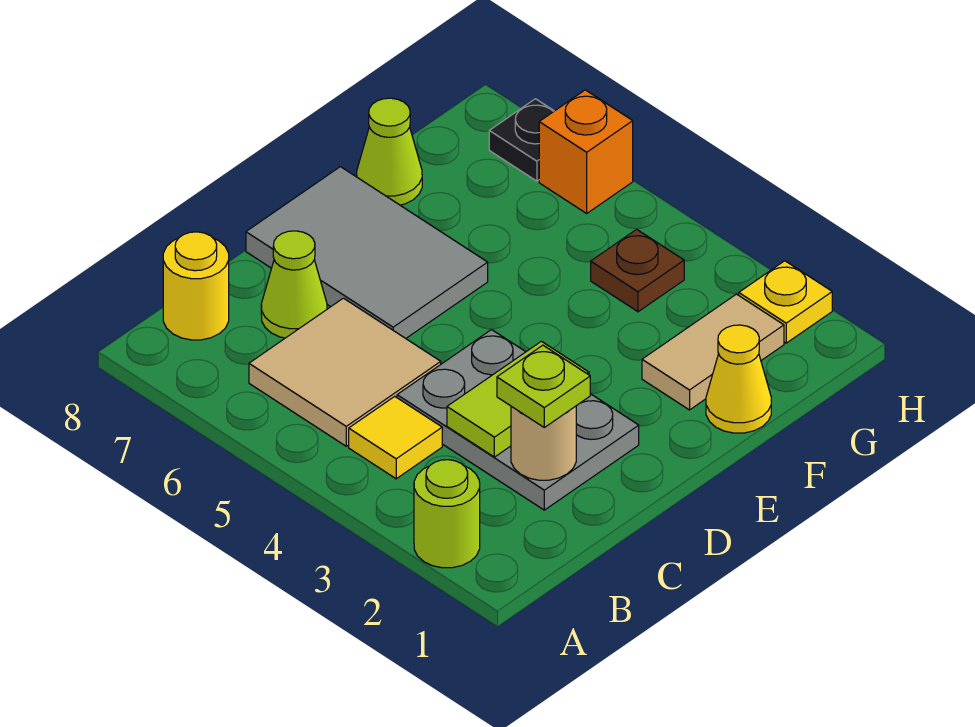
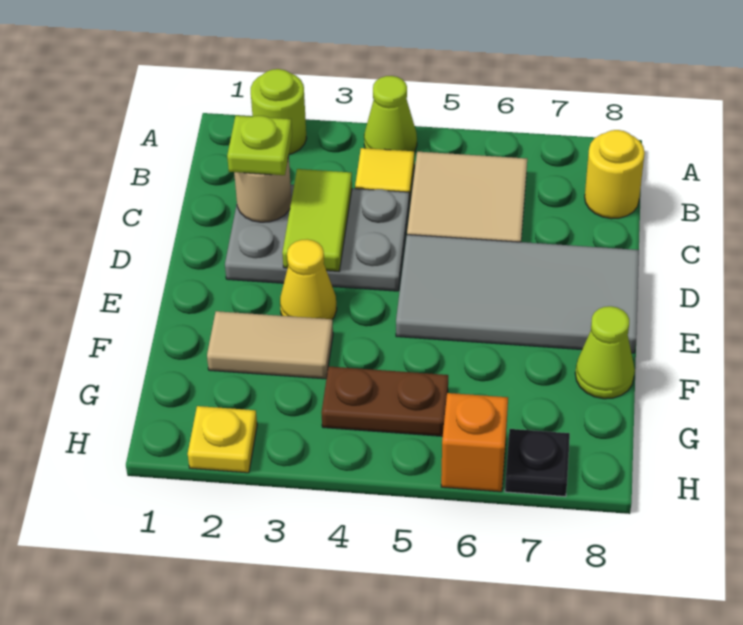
lime 1x1 cone [261,231,327,338] -> lime 1x1 cone moved to [364,76,417,152]
grey 2x3 tile [246,167,488,338] -> grey 2x4 tile [396,235,639,353]
yellow 1x1 cone [706,325,771,433] -> yellow 1x1 cone moved to [280,239,337,319]
tan 1x2 tile [642,294,784,410] -> tan 1x2 tile turned to [207,311,333,379]
brown 1x1 plate [591,229,684,312] -> brown 1x2 plate [322,366,448,436]

